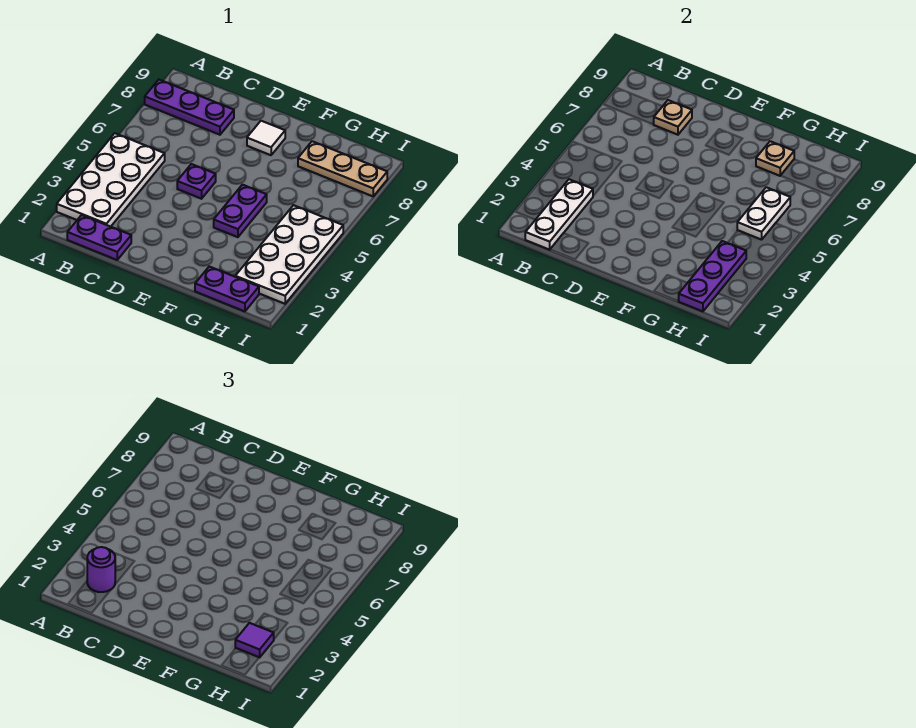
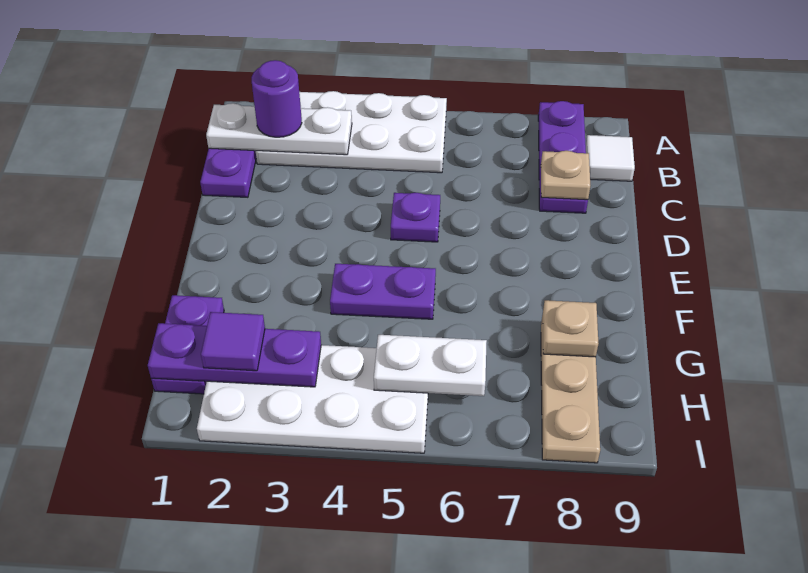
white 1x1 tile [247,121,285,155] -> white 1x1 tile moved to [586,135,635,181]

